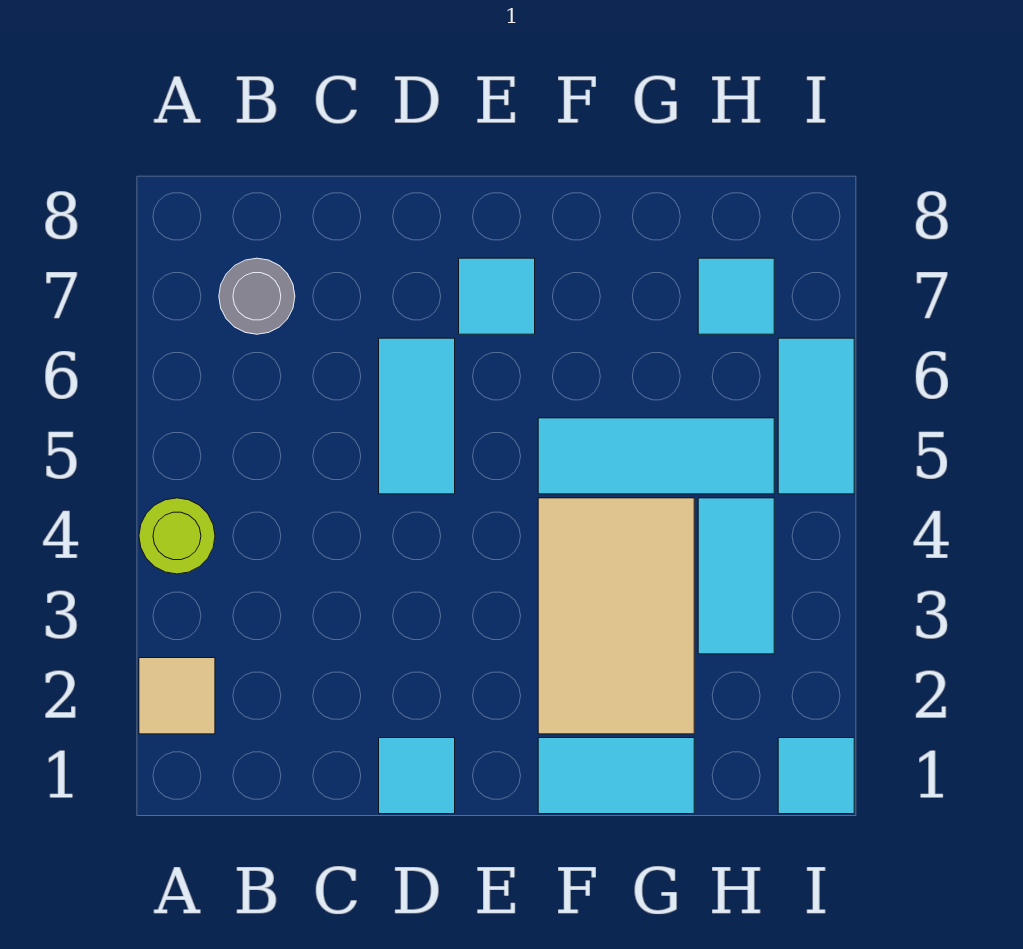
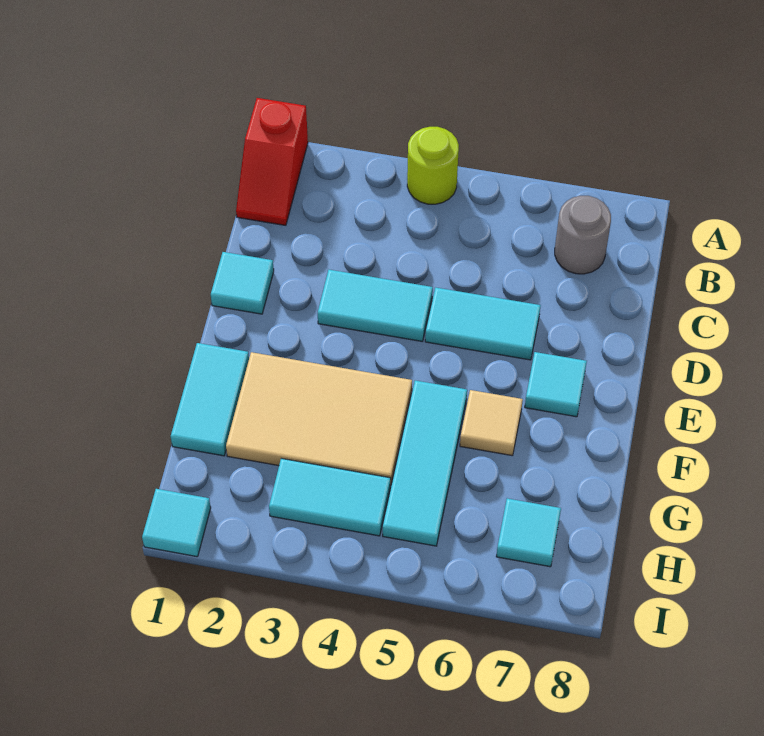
none -> red 1x2 slope [236,98,308,225]
tan 1x1 tile [139,658,215,734] -> tan 1x1 tile moved to [460,390,523,456]
cyan 1x2 tile [778,338,854,494] -> cyan 1x2 tile moved to [318,270,433,341]

